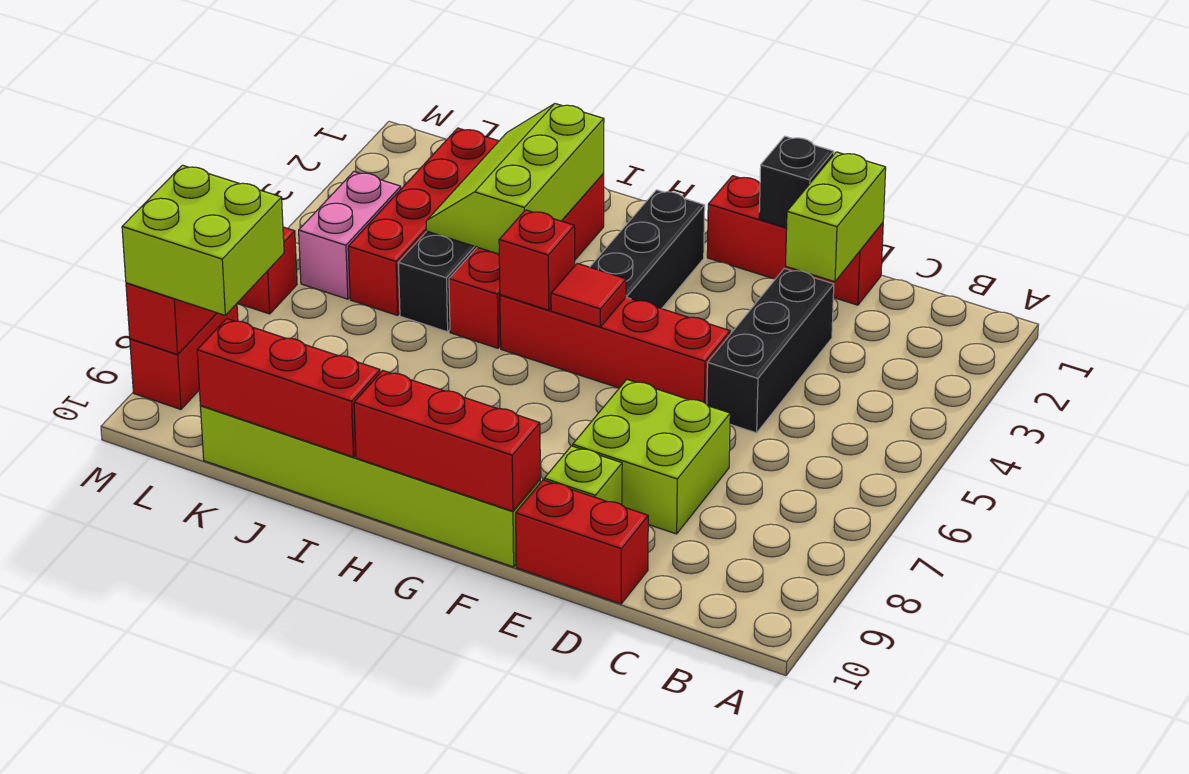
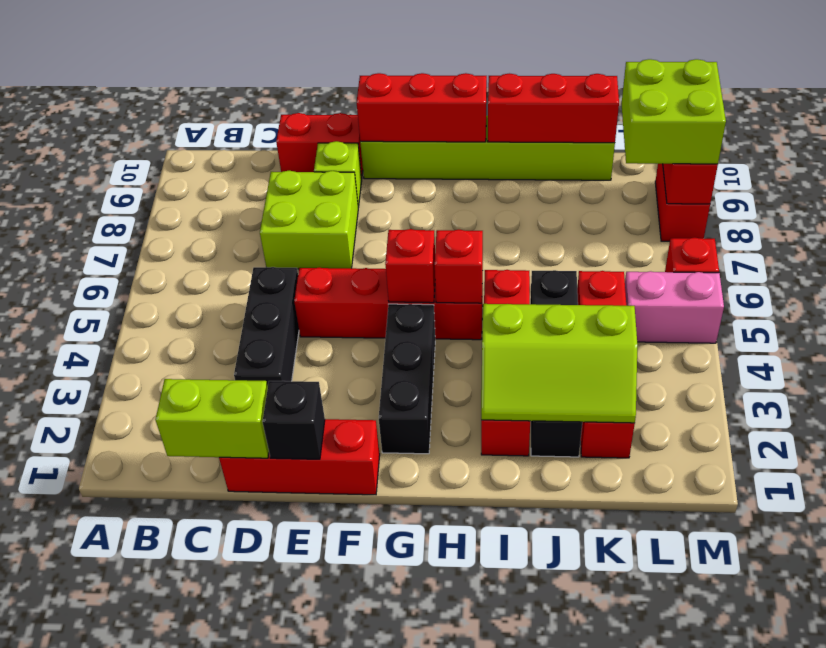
lime 1x2 brick [786,152,886,282] -> lime 1x2 brick turned to [155,379,269,458]
red 1x1 tile [551,263,626,327] -> red 1x1 brick [385,229,435,303]
lime 2x3 slope [426,104,604,254] -> lime 2x3 slope turned to [481,304,637,423]
pink 1x2 brick [299,172,401,299] -> pink 1x2 brick turned to [625,271,724,343]

